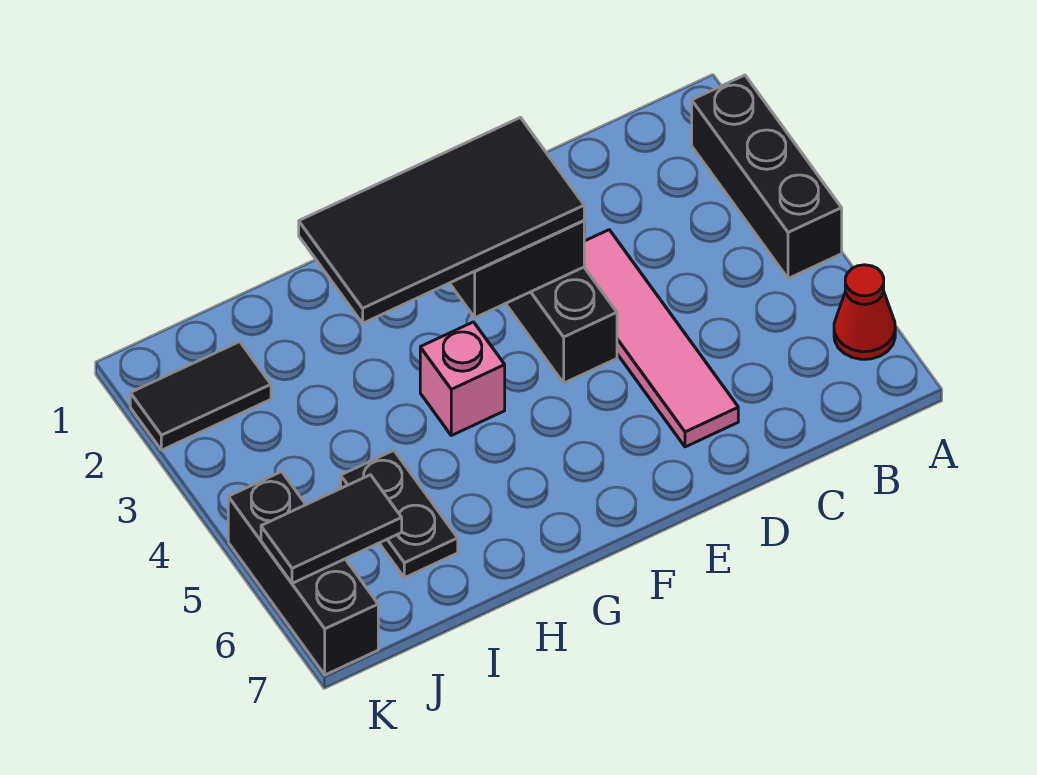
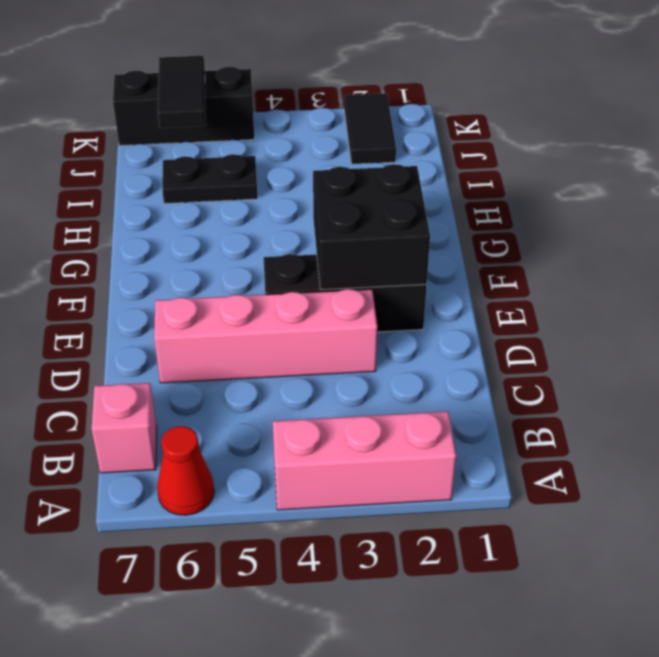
black 1x3 brick [692,75,842,279] -> pink 1x3 brick [273,411,456,510]
pink 1x4 tile [584,230,738,447] -> pink 1x4 brick [154,289,377,383]
black 2x4 tile [299,118,584,323] -> none
pink 1x1 brick [420,322,505,435] -> pink 1x1 brick moved to [92,383,157,473]

